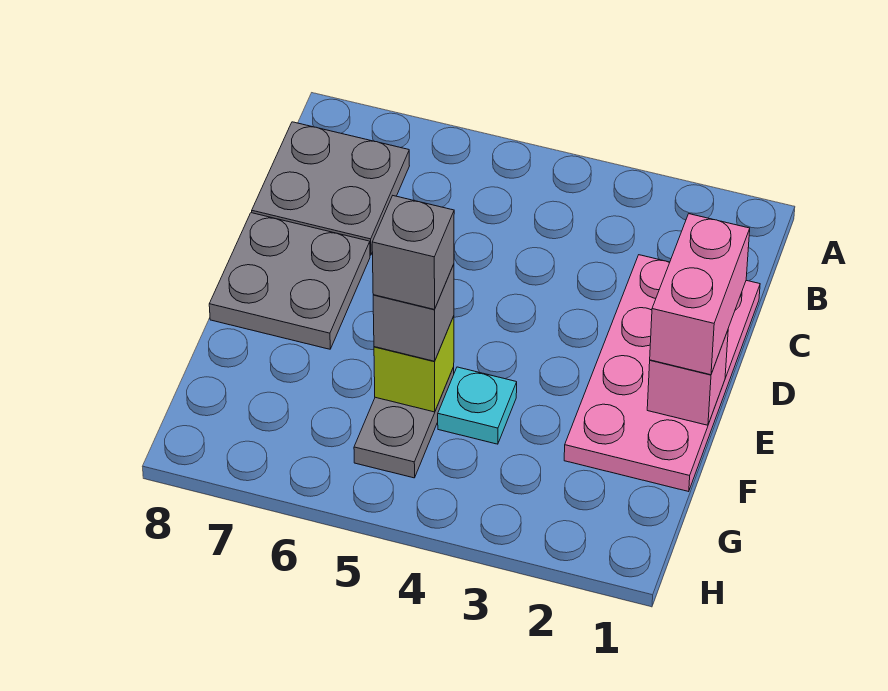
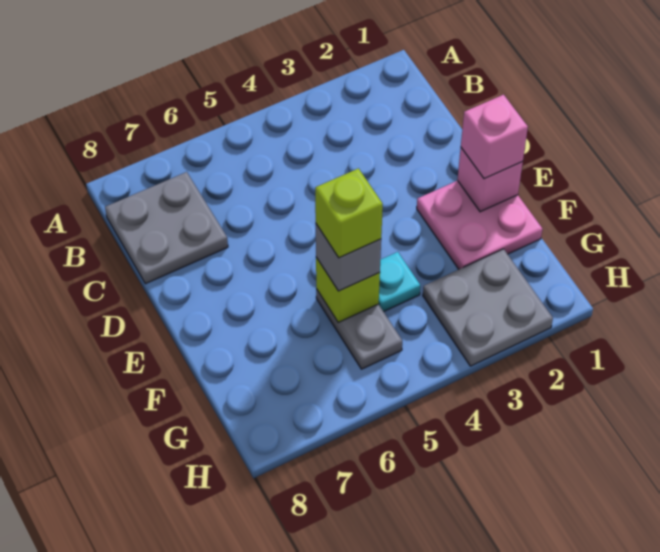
pink 2x4 plate [564,255,760,492] -> pink 2x2 plate [417,181,543,269]
pink 1x2 brick [650,214,750,375] -> pink 1x1 brick [461,95,528,179]
grey 2x2 plate [209,213,370,349] -> grey 2x2 plate moved to [423,249,553,366]
grey 1x1 brick [372,196,454,309] -> lime 1x1 brick [315,168,383,258]

